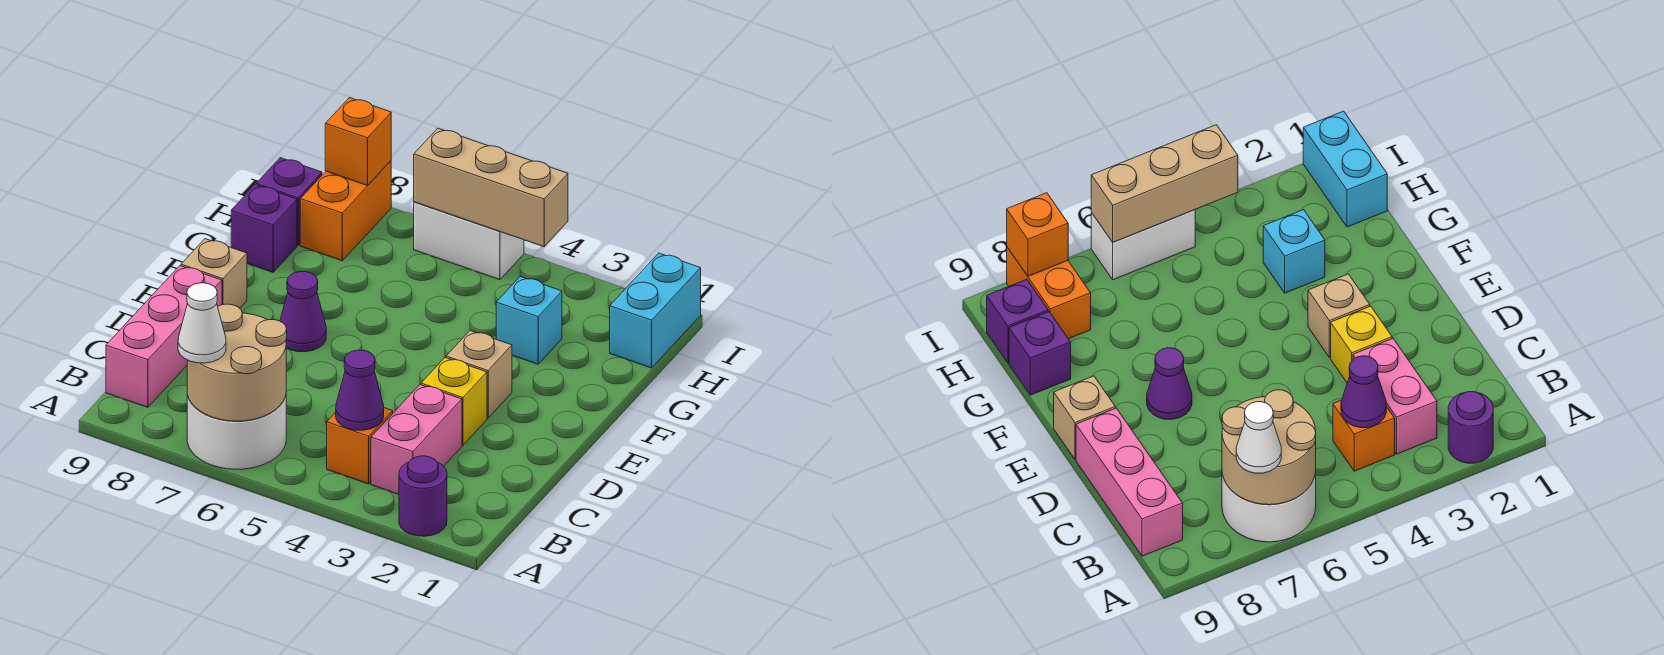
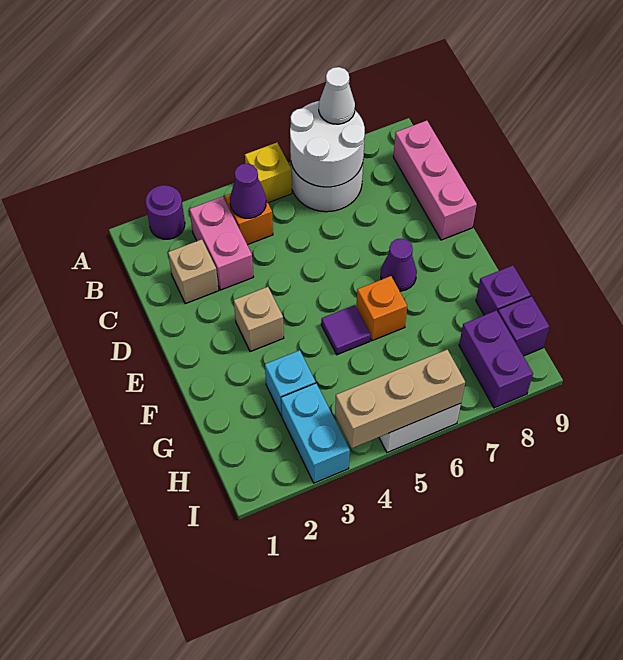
tan 2x2 round brick [187,304,287,421] -> white 2x2 round brick [290,101,365,187]
yellow 1x1 brick [421,358,487,445] -> yellow 1x1 brick moved to [245,143,292,203]
tan 1x1 brick [181,239,247,308] -> tan 1x1 brick moved to [168,239,219,304]
none -> purple 1x1 tile [321,305,371,355]
cyan 1x2 brick [610,253,701,368] -> cyan 1x2 brick moved to [281,383,350,483]
orange 1x2 brick [300,161,391,261] -> purple 1x2 brick [459,310,533,408]
orange 1x1 brick [325,98,391,186] -> orange 1x1 brick moved to [356,276,407,341]

